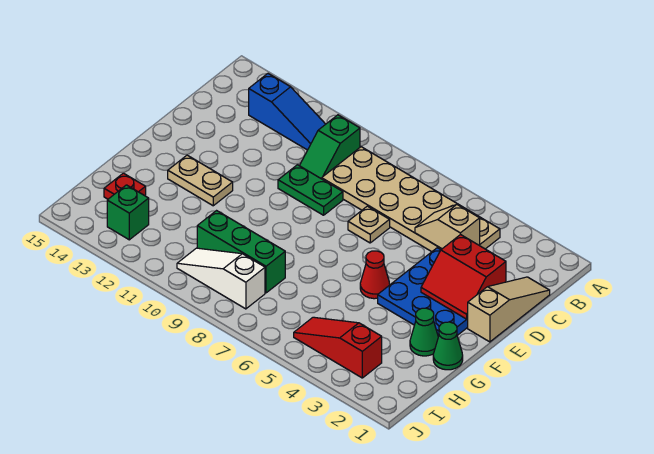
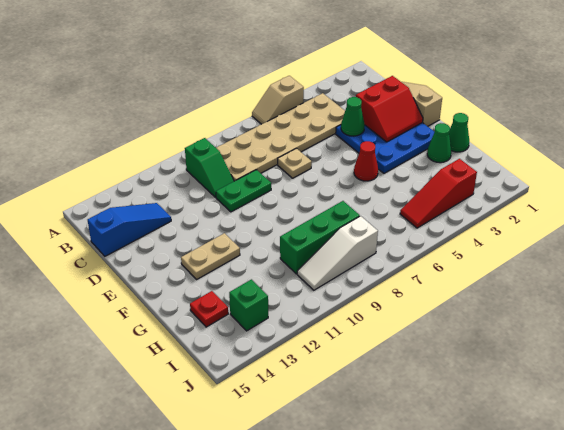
blue 1x3 slope [249,74,325,150] -> blue 1x3 slope moved to [88,203,171,256]
tan 1x2 slope [415,205,480,249] -> tan 1x2 slope moved to [252,76,304,124]
none -> green 1x1 cone [341,97,365,136]

